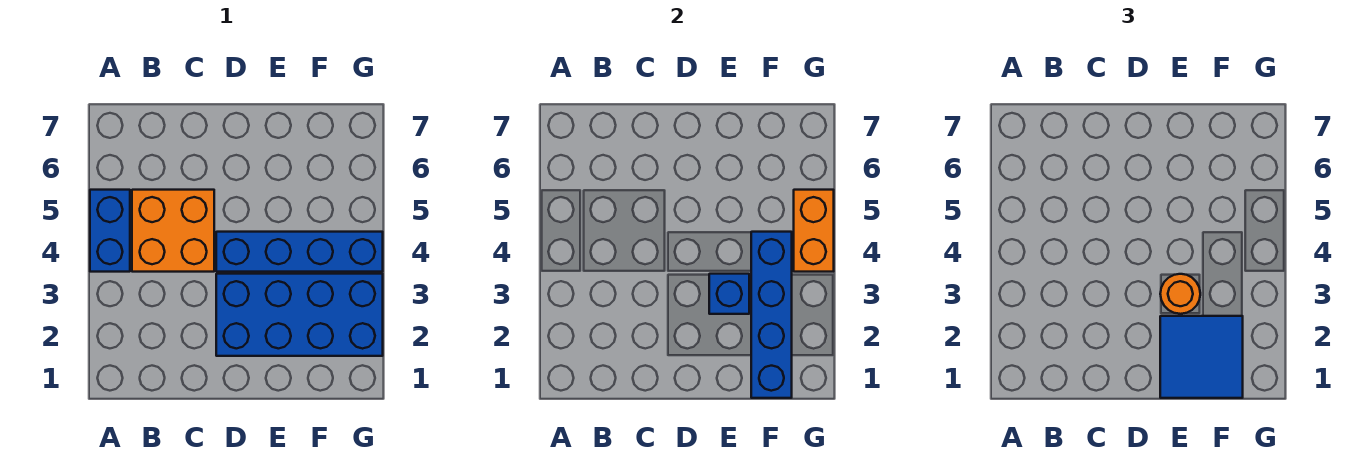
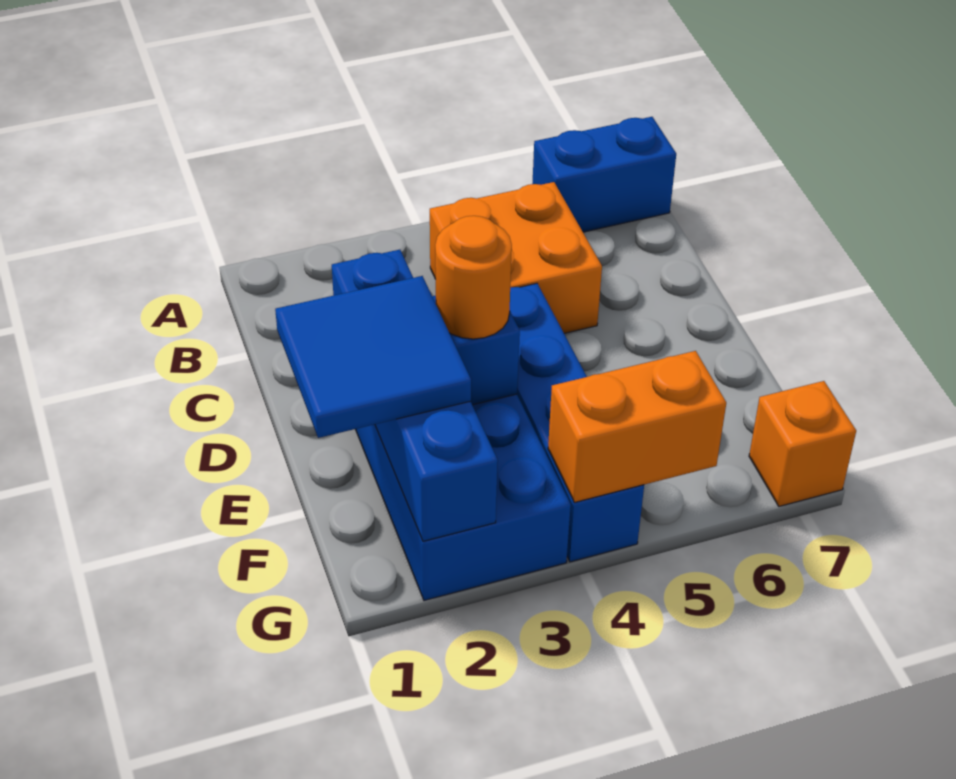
blue 1x2 brick [90,190,130,272] -> blue 1x2 brick moved to [532,117,676,232]
blue 1x4 brick [751,232,792,398] -> blue 1x4 brick turned to [332,250,498,541]
none -> orange 1x1 brick [749,381,856,506]

